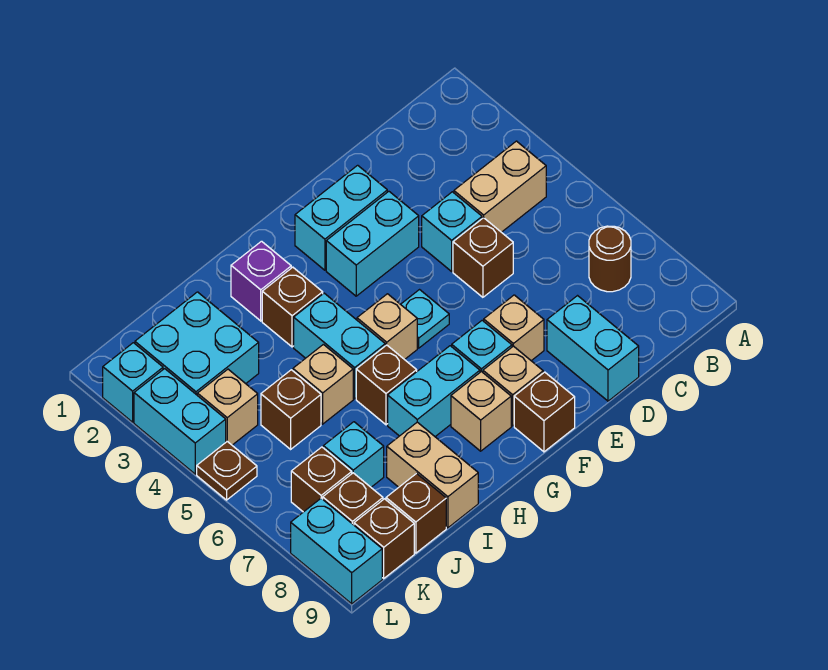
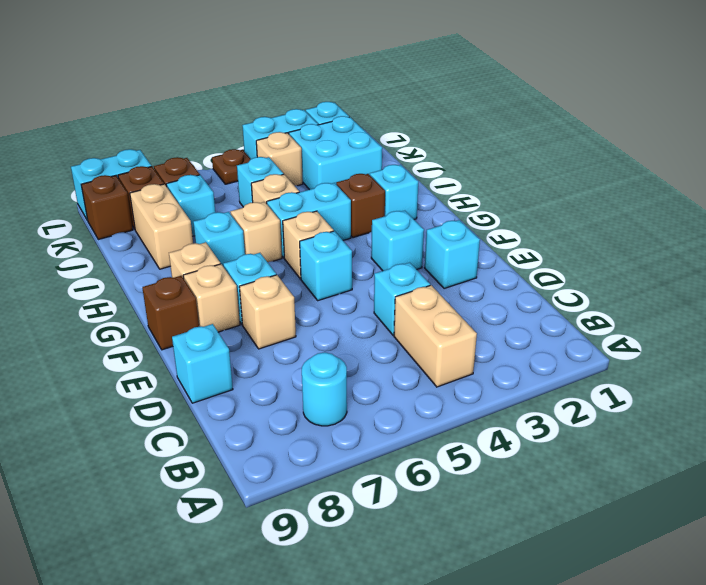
brown 1x1 round brick [589,226,631,292] -> cyan 1x1 round brick [302,352,347,426]
brown 1x1 brick [453,218,513,297] -> none
cyan 1x2 brick [547,296,639,401] -> cyan 1x1 brick [172,324,233,403]
cyan 1x2 brick [295,165,387,270] -> cyan 1x1 brick [425,220,480,289]
cyan 1x2 brick [326,191,419,296] -> cyan 1x1 brick [371,211,424,271]
cyan 1x1 plate [401,290,449,348] -> cyan 1x1 brick [300,231,352,301]
cyan 1x2 brick [388,346,480,437] -> cyan 1x1 brick [193,212,245,266]
purple 1x1 brick [231,241,291,321] -> cyan 1x1 brick [370,165,418,219]
brown 1x1 brick [356,345,417,425] -> tan 1x1 brick [230,202,282,262]
tan 1x2 brick [387,422,478,528] -> tan 1x2 brick turned to [130,184,193,269]
brown 1x1 brick [261,370,321,449] -> cyan 1x1 brick [237,157,283,207]
brown 1x1 brick [386,474,446,553] -> none

